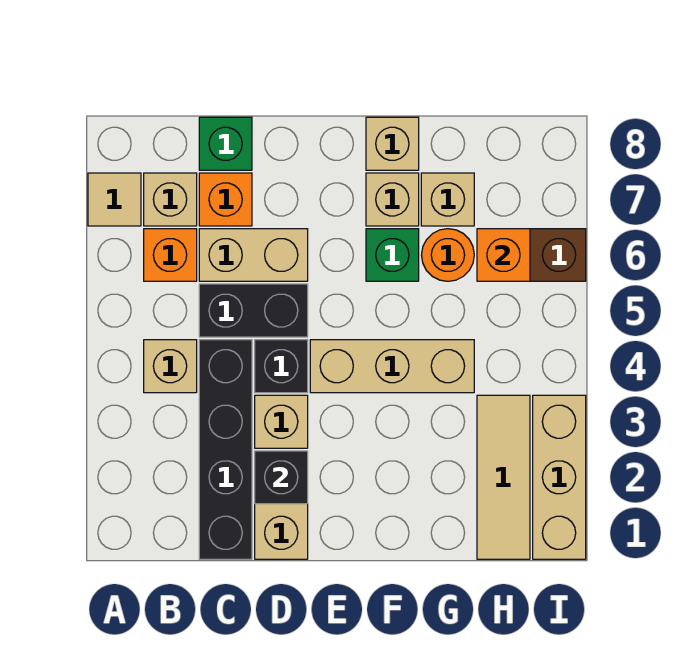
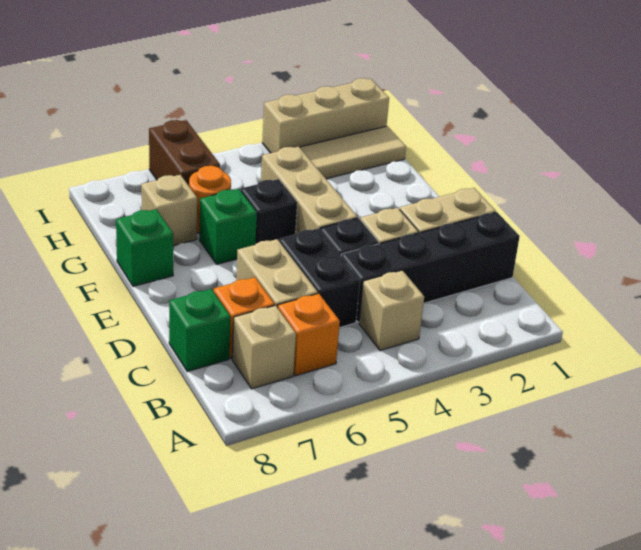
tan 1x1 tile [88,173,141,226] -> none
black 1x1 brick [255,451,308,504] -> black 1x1 brick moved to [241,179,297,244]
tan 1x1 brick [366,173,419,226] -> none
tan 1x1 brick [366,117,419,170] -> green 1x1 brick [116,209,173,286]
orange 1x1 brick [477,229,530,281] -> none

